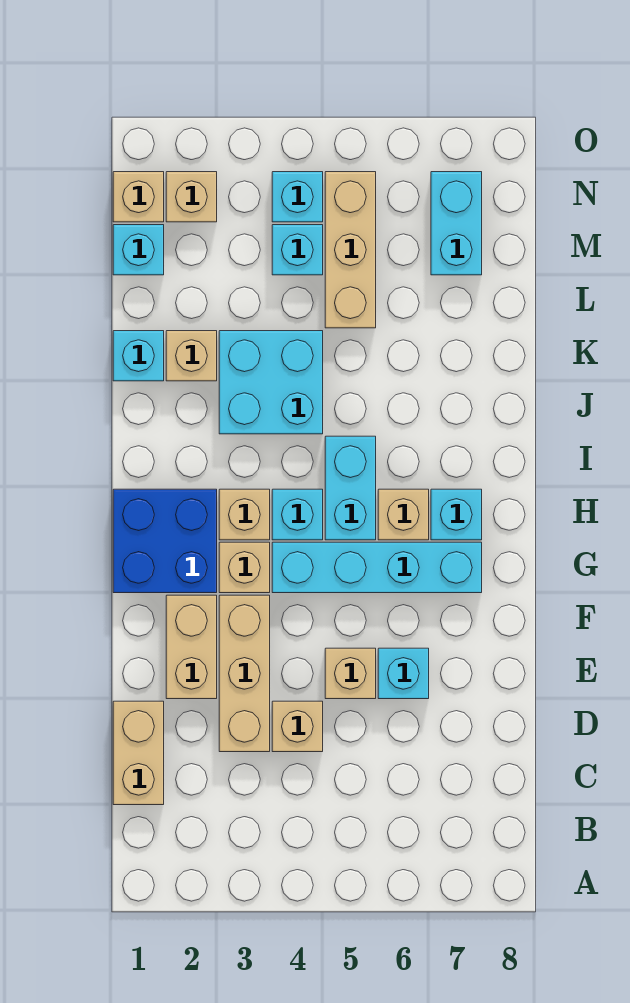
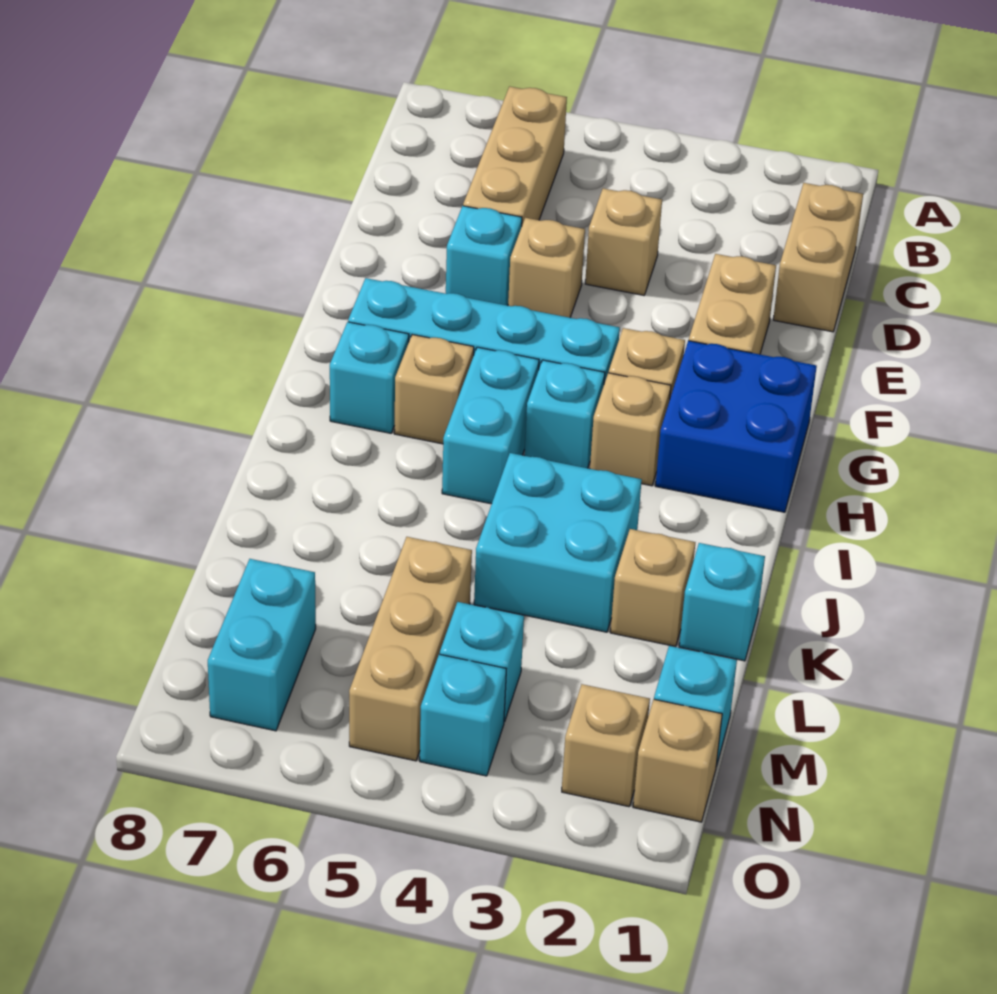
tan 1x3 brick [219,595,270,752] -> tan 1x3 brick moved to [463,86,567,224]

